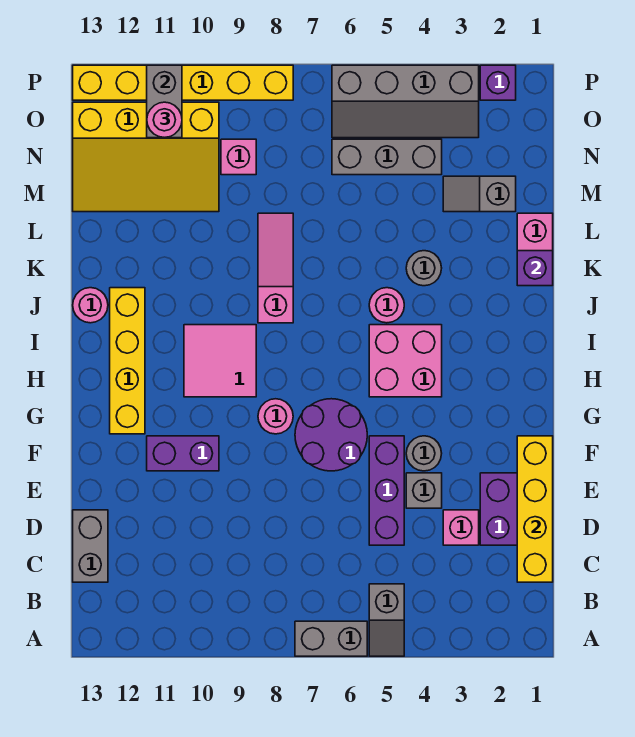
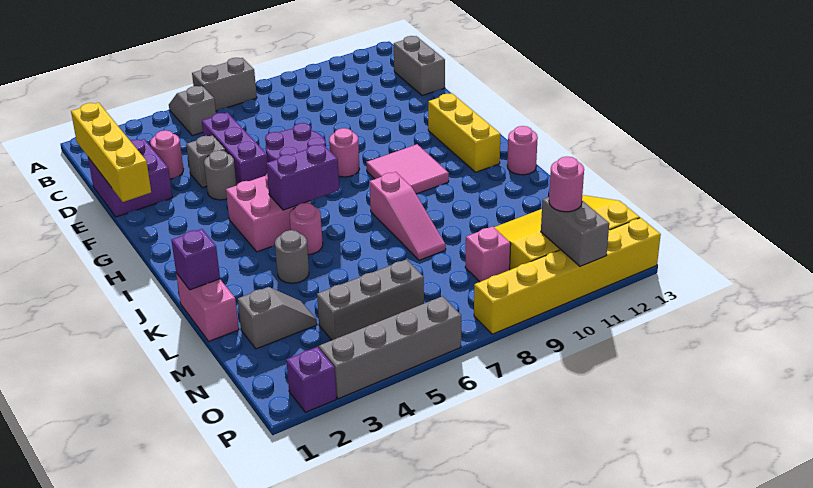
pink 1x1 brick [443,510,479,545] -> pink 1x1 round brick [150,130,183,179]
purple 1x2 brick [147,436,219,471] -> purple 1x2 brick moved to [266,144,339,210]
yellow 1x4 brick [110,288,145,434] -> yellow 1x3 brick [428,93,500,172]

